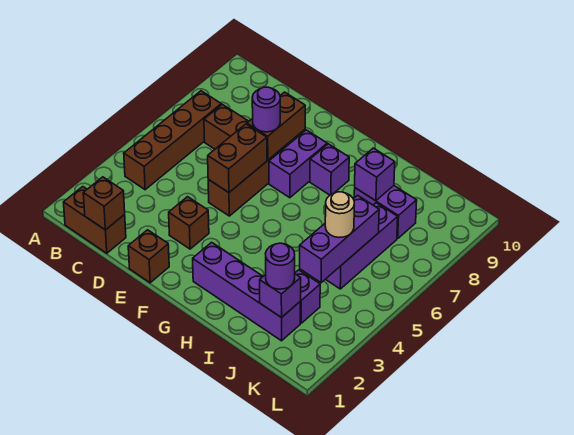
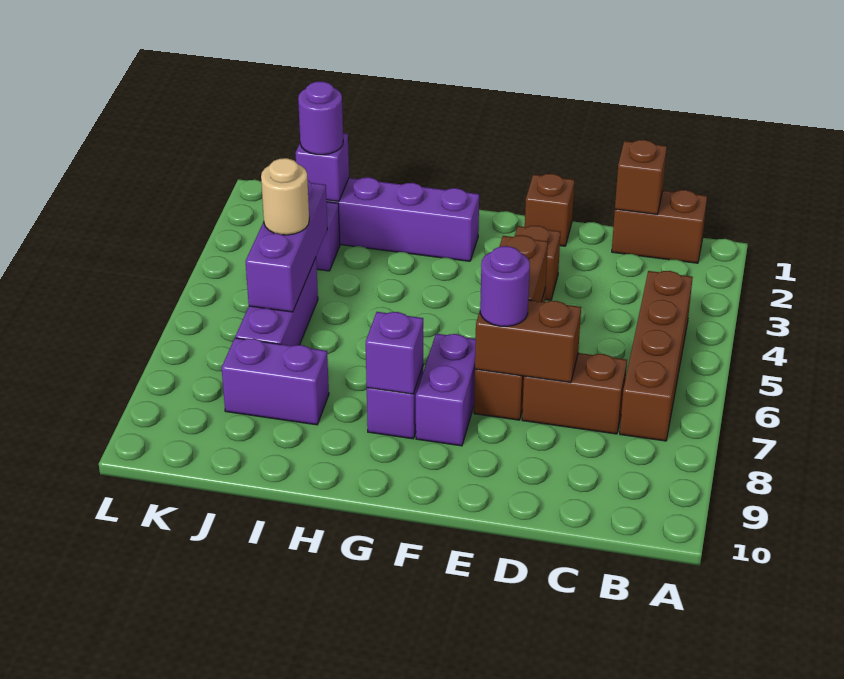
brown 1x2 brick [247,92,305,160] -> brown 1x2 brick turned to [475,300,581,383]
purple 1x1 brick [355,148,395,201] -> purple 1x1 brick moved to [366,312,423,394]

